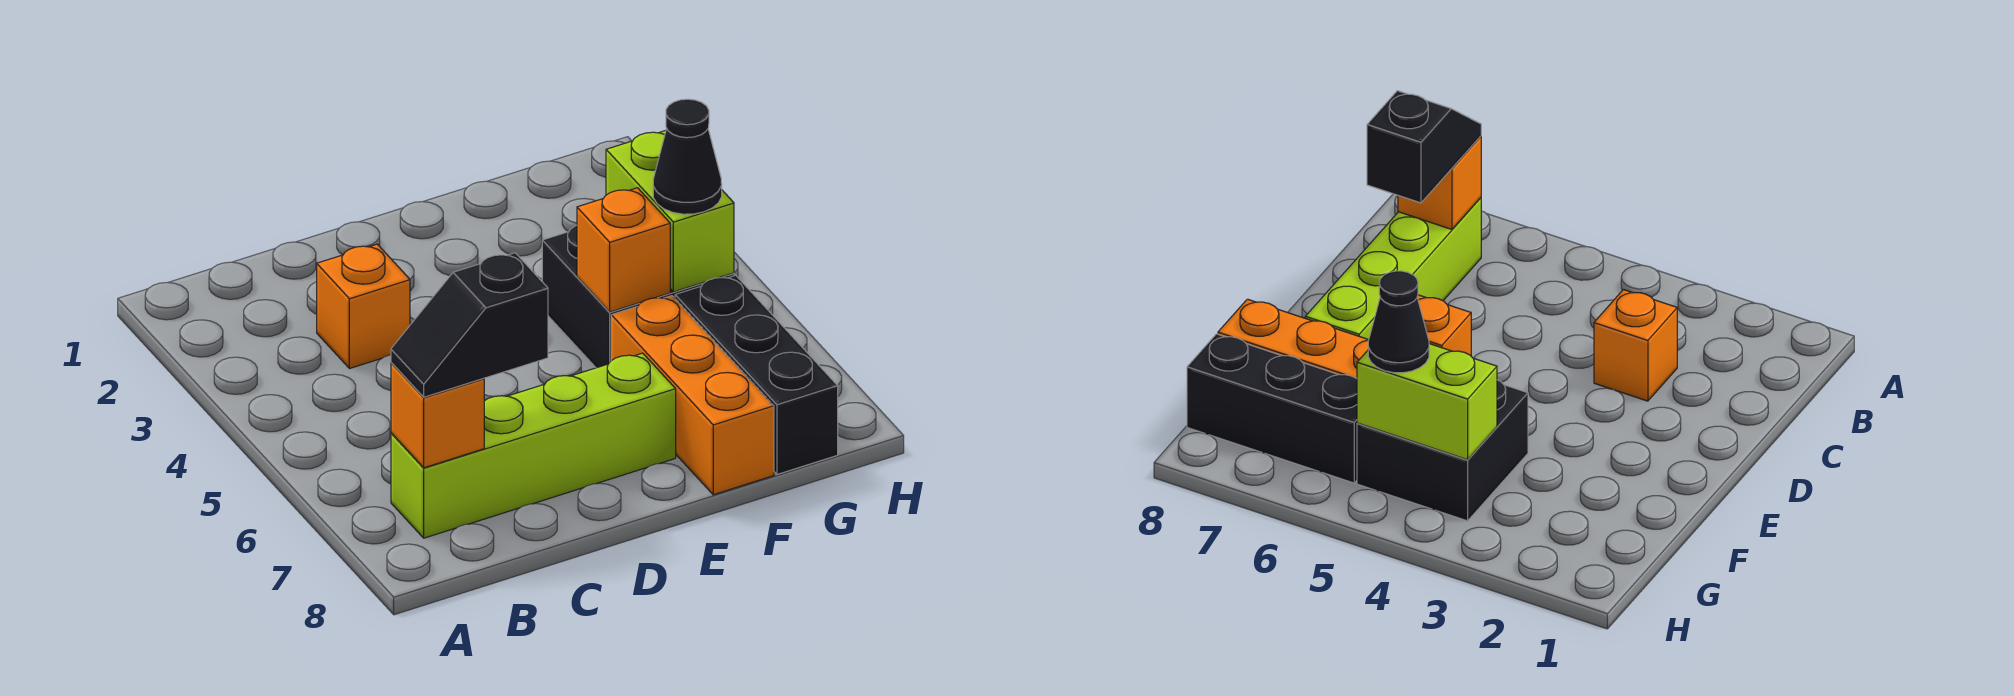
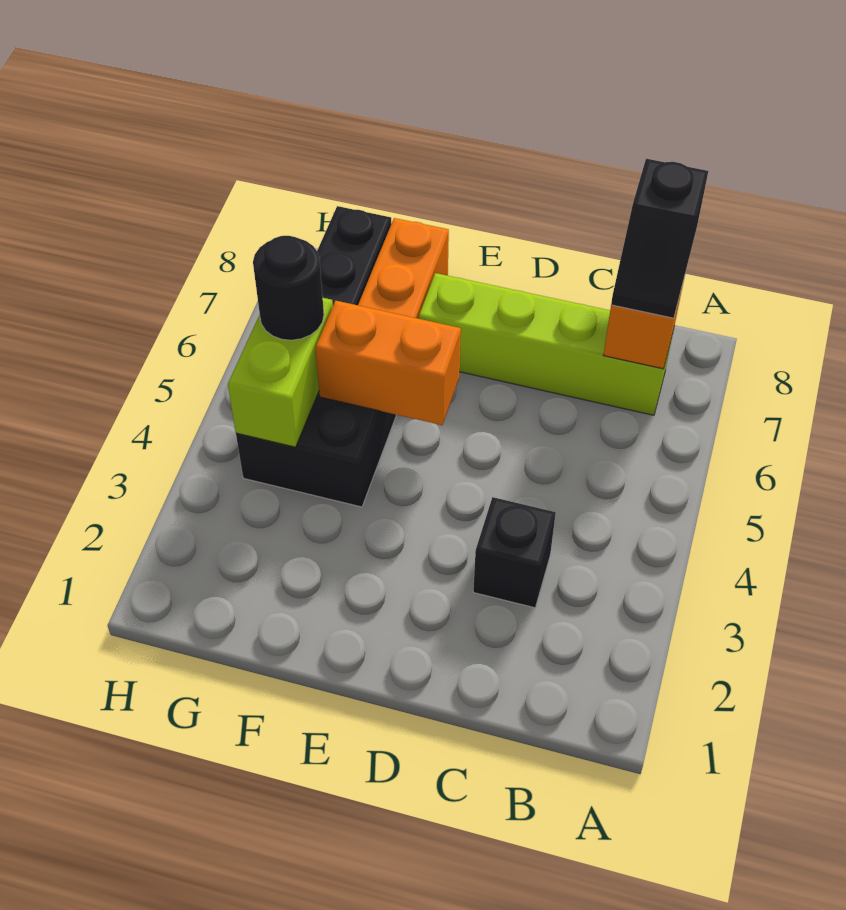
black 1x2 slope [391,253,548,397] -> black 1x2 slope turned to [611,159,708,318]
orange 1x1 brick [317,244,410,369] -> black 1x1 brick [473,497,556,608]
orange 1x1 brick [577,188,670,312] -> orange 1x2 brick [315,301,461,425]
black 1x1 cone [653,99,722,214] -> black 1x1 round brick [253,236,324,340]

